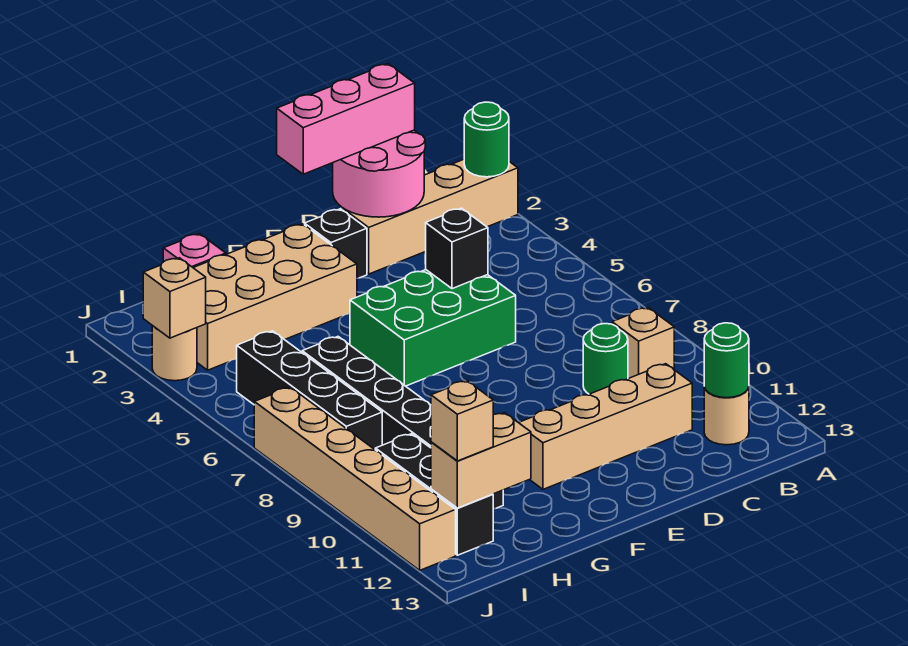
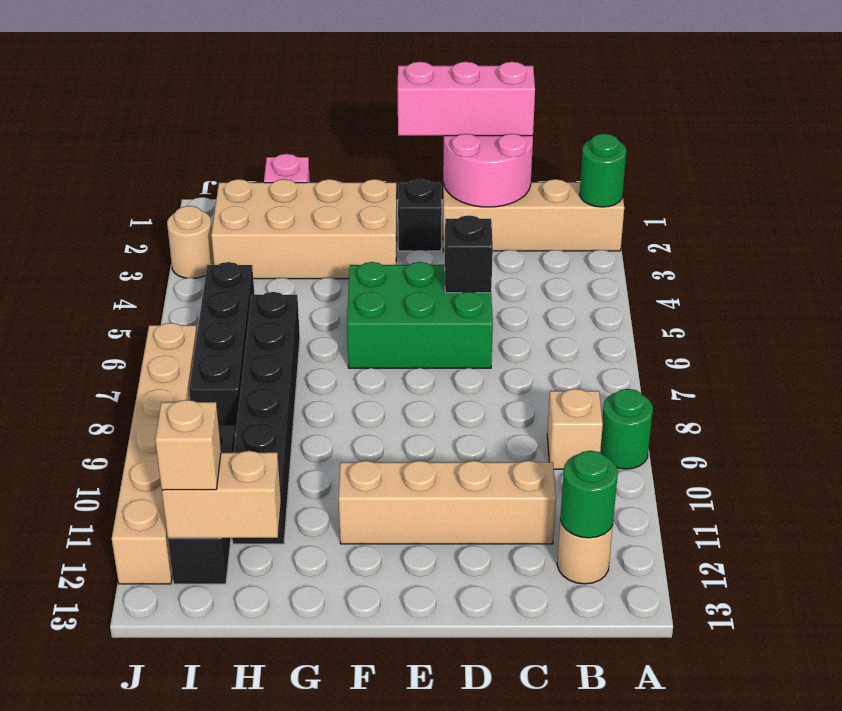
green 1x1 round brick [583,324,628,394] -> green 1x1 round brick moved to [600,389,653,469]
tan 1x1 brick [143,258,206,338] -> none

